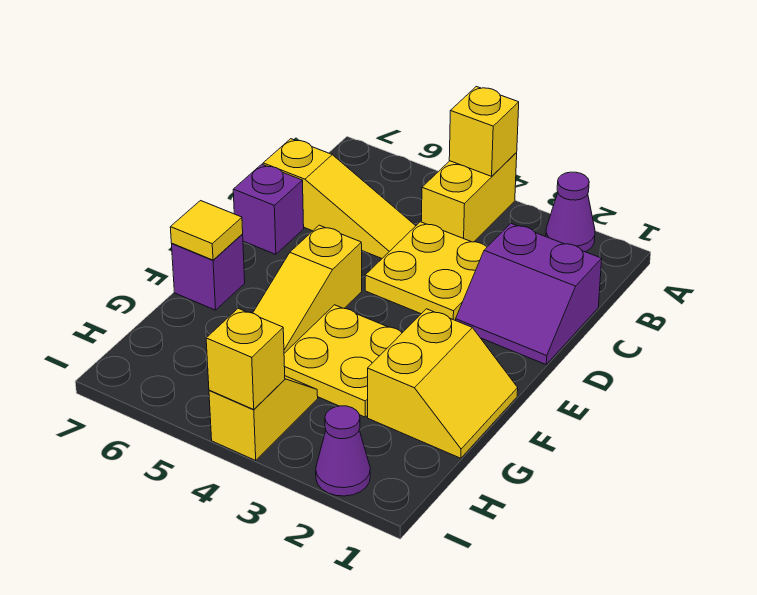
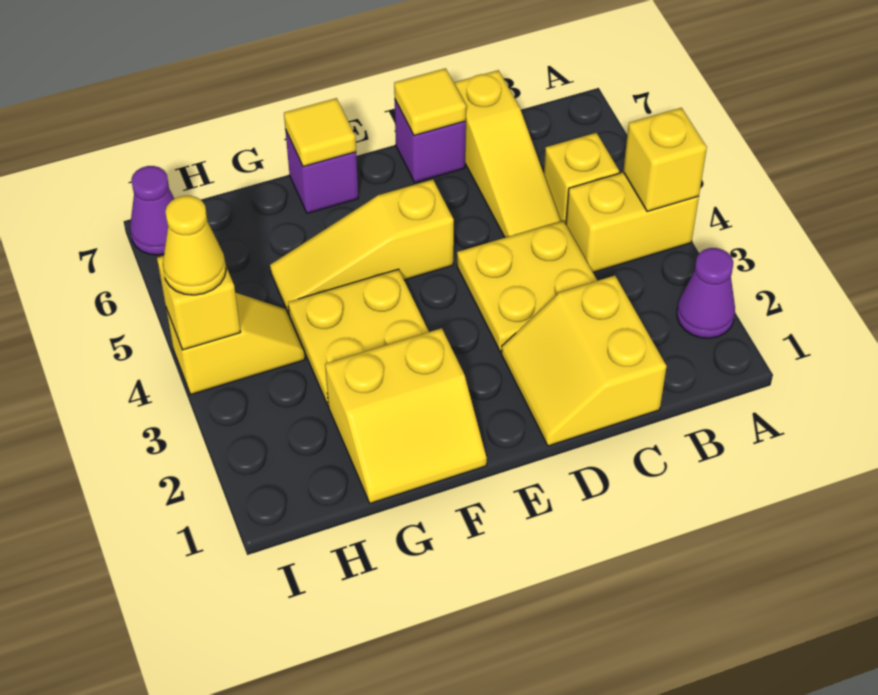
none -> yellow 1x1 brick [544,133,619,224]
purple 2x2 slope [456,224,602,364] -> yellow 2x2 slope [501,276,667,446]
none -> yellow 1x1 tile [394,68,466,135]
purple 1x1 cone [316,406,370,496] -> purple 1x1 cone moved to [130,166,174,255]
none -> yellow 1x1 cone [163,196,226,295]

